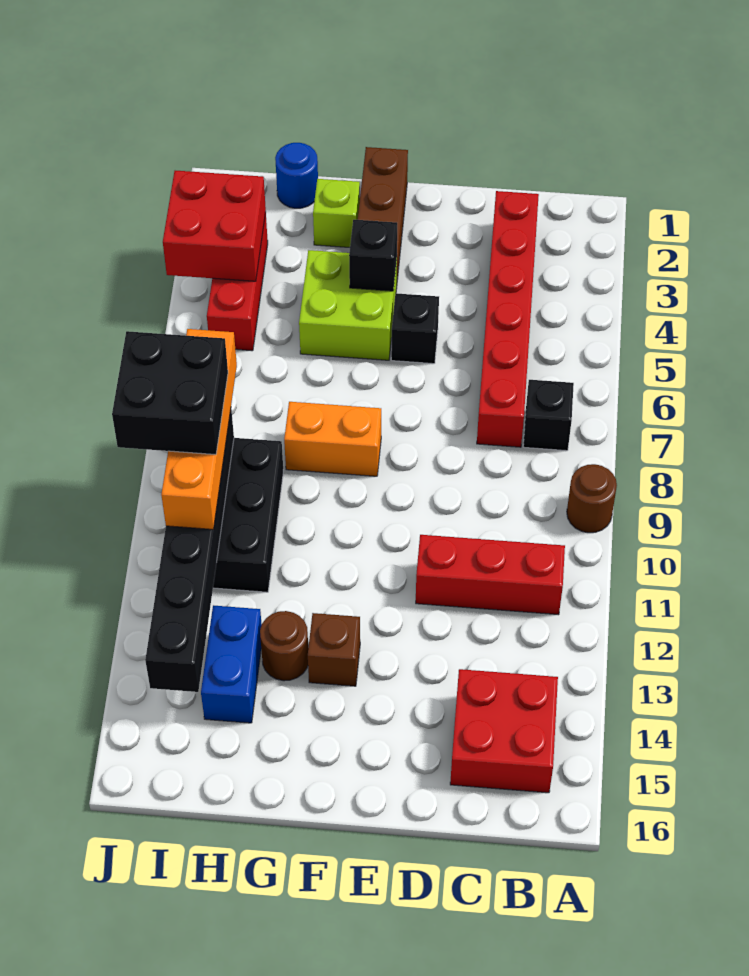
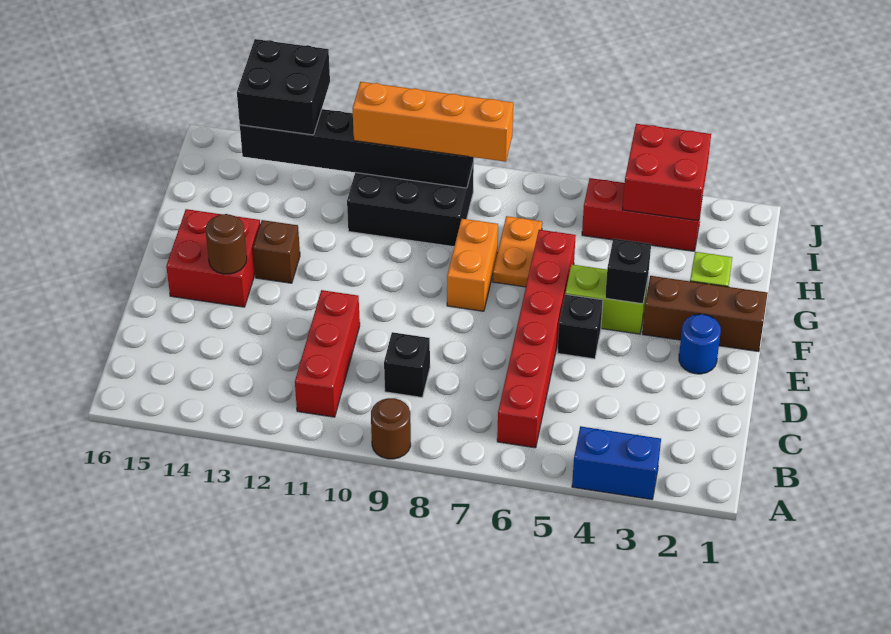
black 1x1 brick [523,380,574,451] -> black 1x1 brick moved to [384,332,430,397]
red 2x2 brick [450,669,558,793] -> red 2x2 brick moved to [166,209,260,307]
red 1x6 brick [477,191,539,447] -> red 1x6 brick turned to [497,230,576,448]
lime 2x2 brick [299,250,397,360] -> lime 1x2 brick [565,265,648,334]
none -> orange 1x2 plate [493,216,542,287]
brown 1x1 round brick [260,611,308,681] -> brown 1x1 round brick moved to [206,214,247,274]
blue 1x1 round brick [275,143,318,208] -> blue 1x1 round brick moved to [679,314,721,374]
blue 1x2 brick [201,605,262,723] -> blue 1x2 brick moved to [572,426,661,500]
black 2x2 brick [112,331,228,455] -> black 2x2 brick moved to [237,39,330,135]

